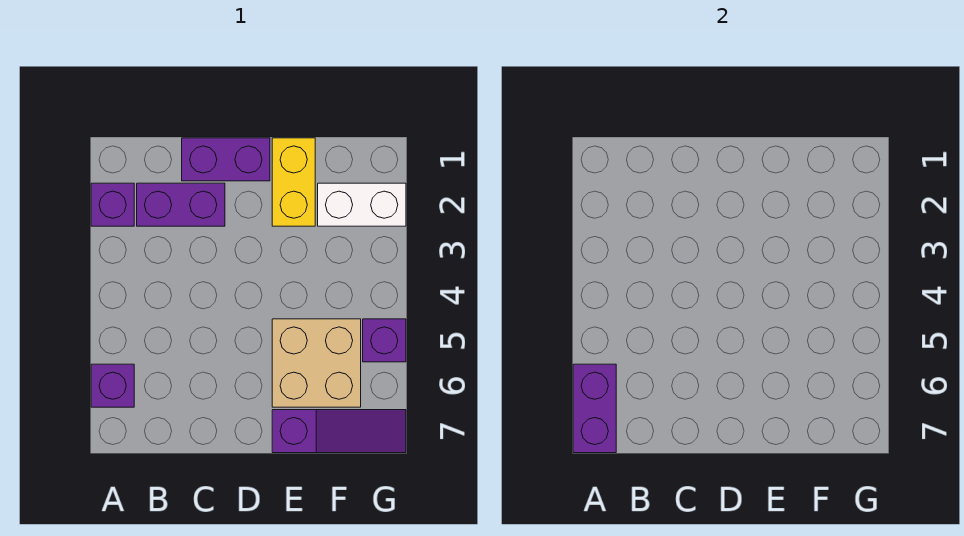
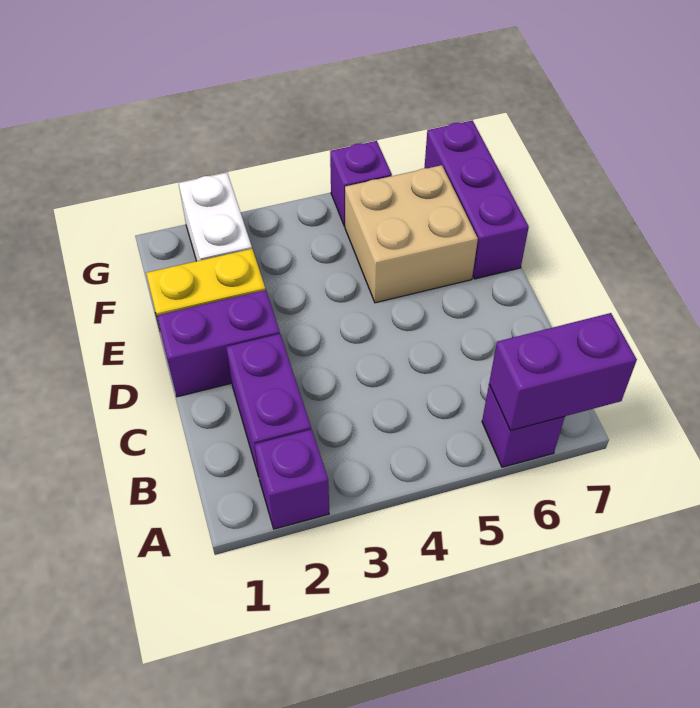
purple 1x2 brick [182,138,270,181] -> purple 1x2 brick turned to [157,290,280,397]
purple 1x3 slope [272,410,406,453] -> purple 1x3 brick [424,120,529,279]

